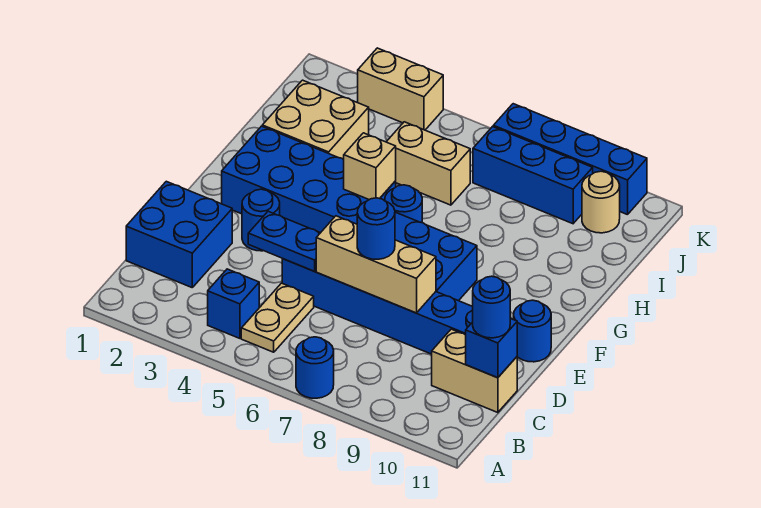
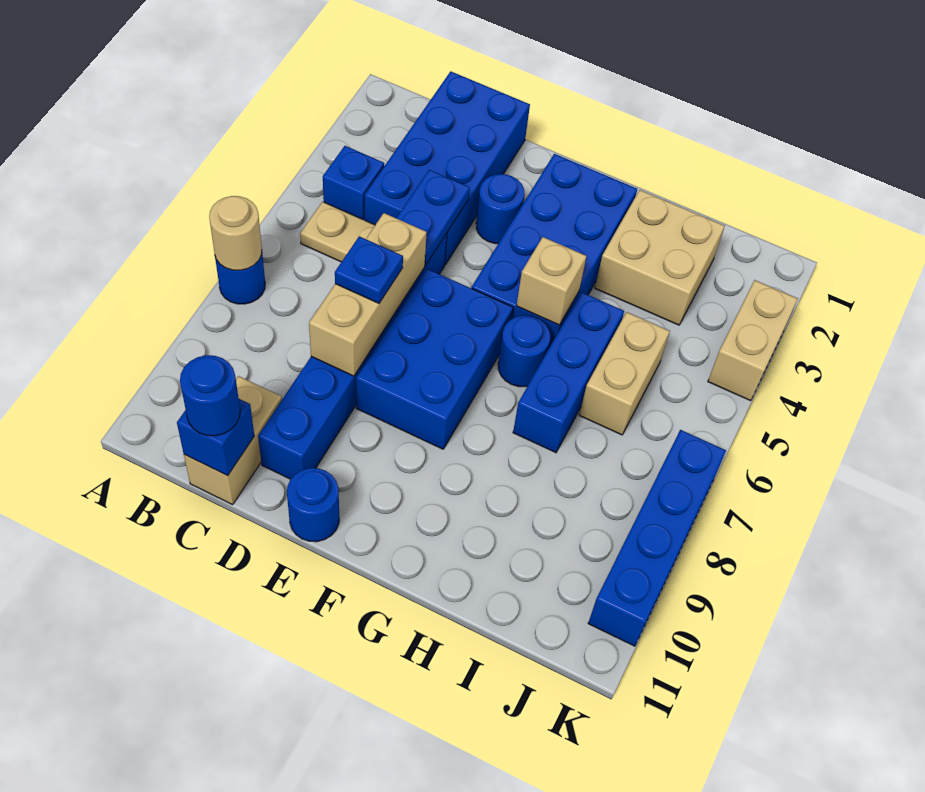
blue 2x2 brick [126,181,232,287] -> blue 2x4 brick [365,71,530,265]
blue 1x1 round brick [357,198,395,259] -> blue 1x1 plate [335,236,403,303]
blue 1x3 brick [473,127,593,224] -> blue 1x3 brick moved to [513,292,624,453]
tan 1x1 round brick [582,171,620,233] -> tan 1x1 round brick moved to [209,196,262,270]

